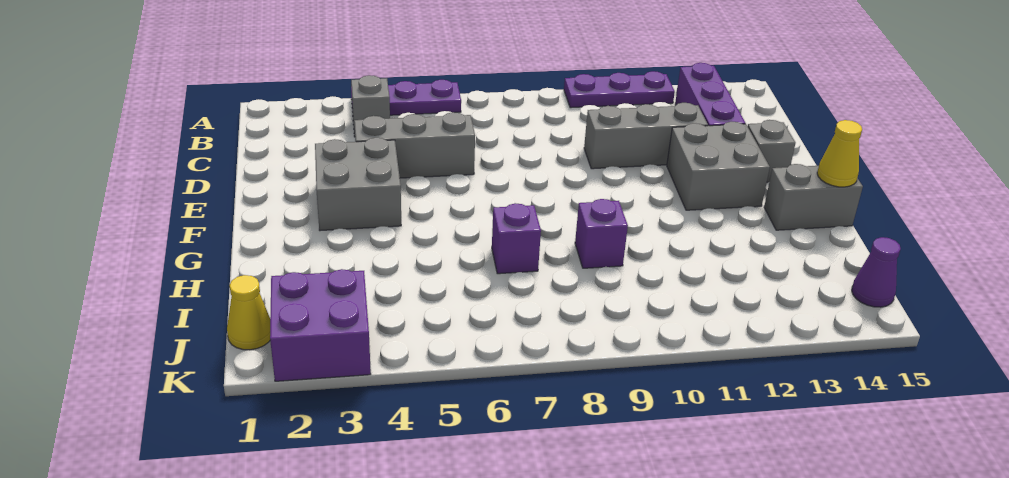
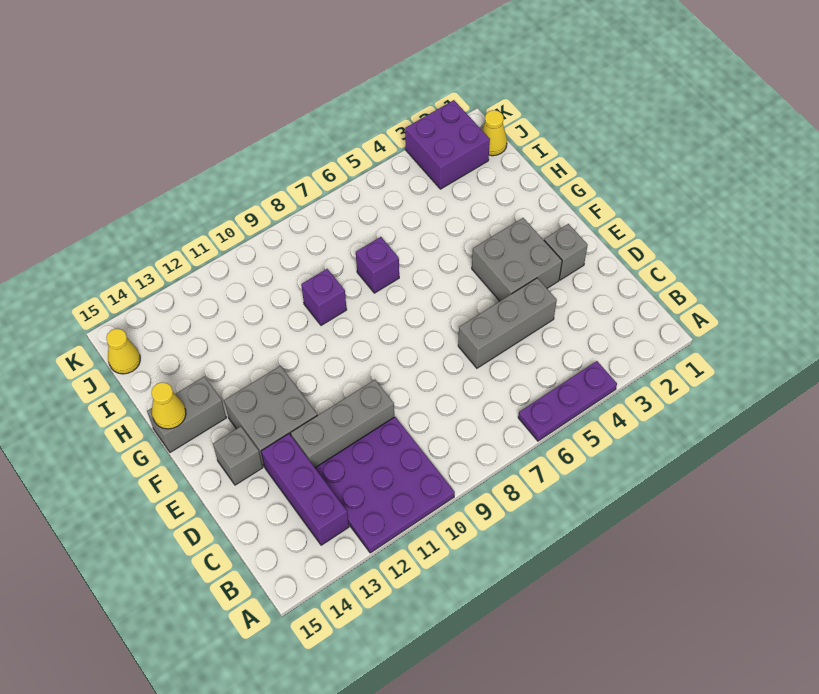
purple 1x3 plate [564,71,675,108] -> purple 3x3 plate [315,417,455,553]
grey 1x1 brick [351,75,390,137] -> grey 1x1 brick moved to [544,224,588,280]
purple 1x1 cone [852,237,901,307] -> yellow 1x1 cone [106,329,140,374]

